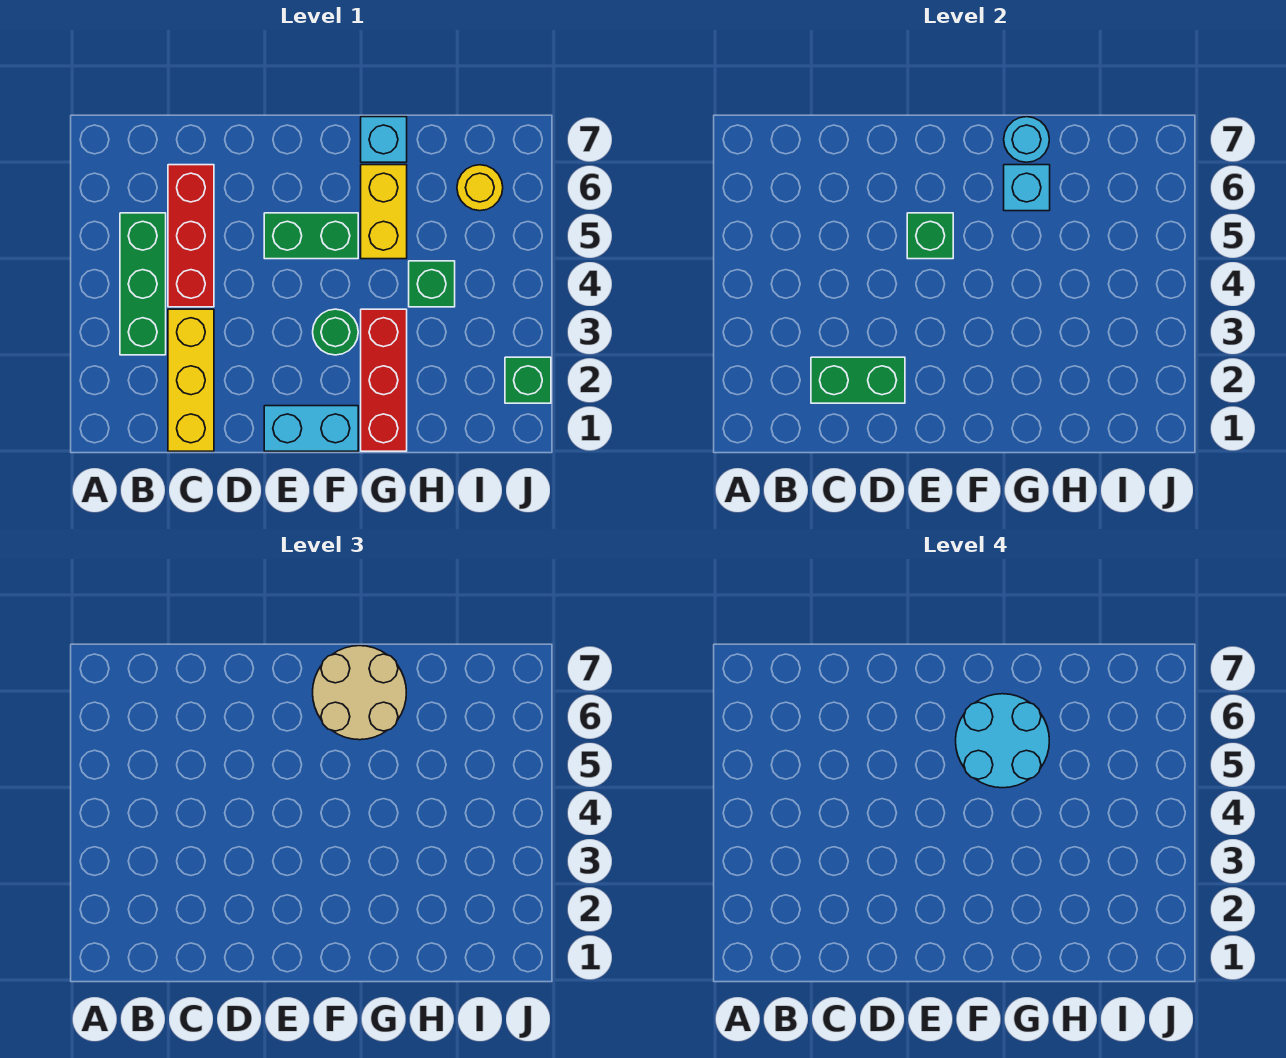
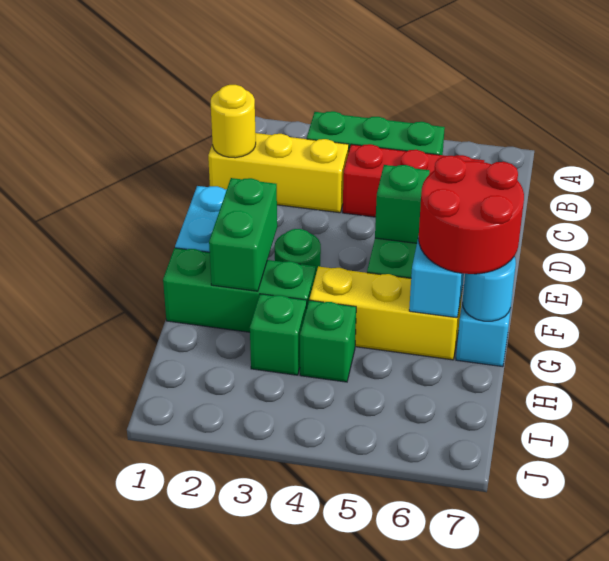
green 1x2 brick [811,357,905,403] -> green 1x2 brick moved to [209,178,277,291]
cyan 2x2 round brick [956,694,1049,788] -> none
tan 2x2 round brick [313,646,406,740] -> red 2x2 round brick [418,156,524,274]
red 1x3 brick [361,309,407,451] -> green 1x3 brick [163,248,316,332]
yellow 1x2 brick [361,165,407,259] -> yellow 1x3 brick [309,266,463,360]
yellow 1x1 round brick [457,165,503,211] -> yellow 1x1 round brick moved to [211,85,256,158]
green 1x1 brick [505,357,551,403] -> green 1x1 brick moved to [250,294,307,375]

